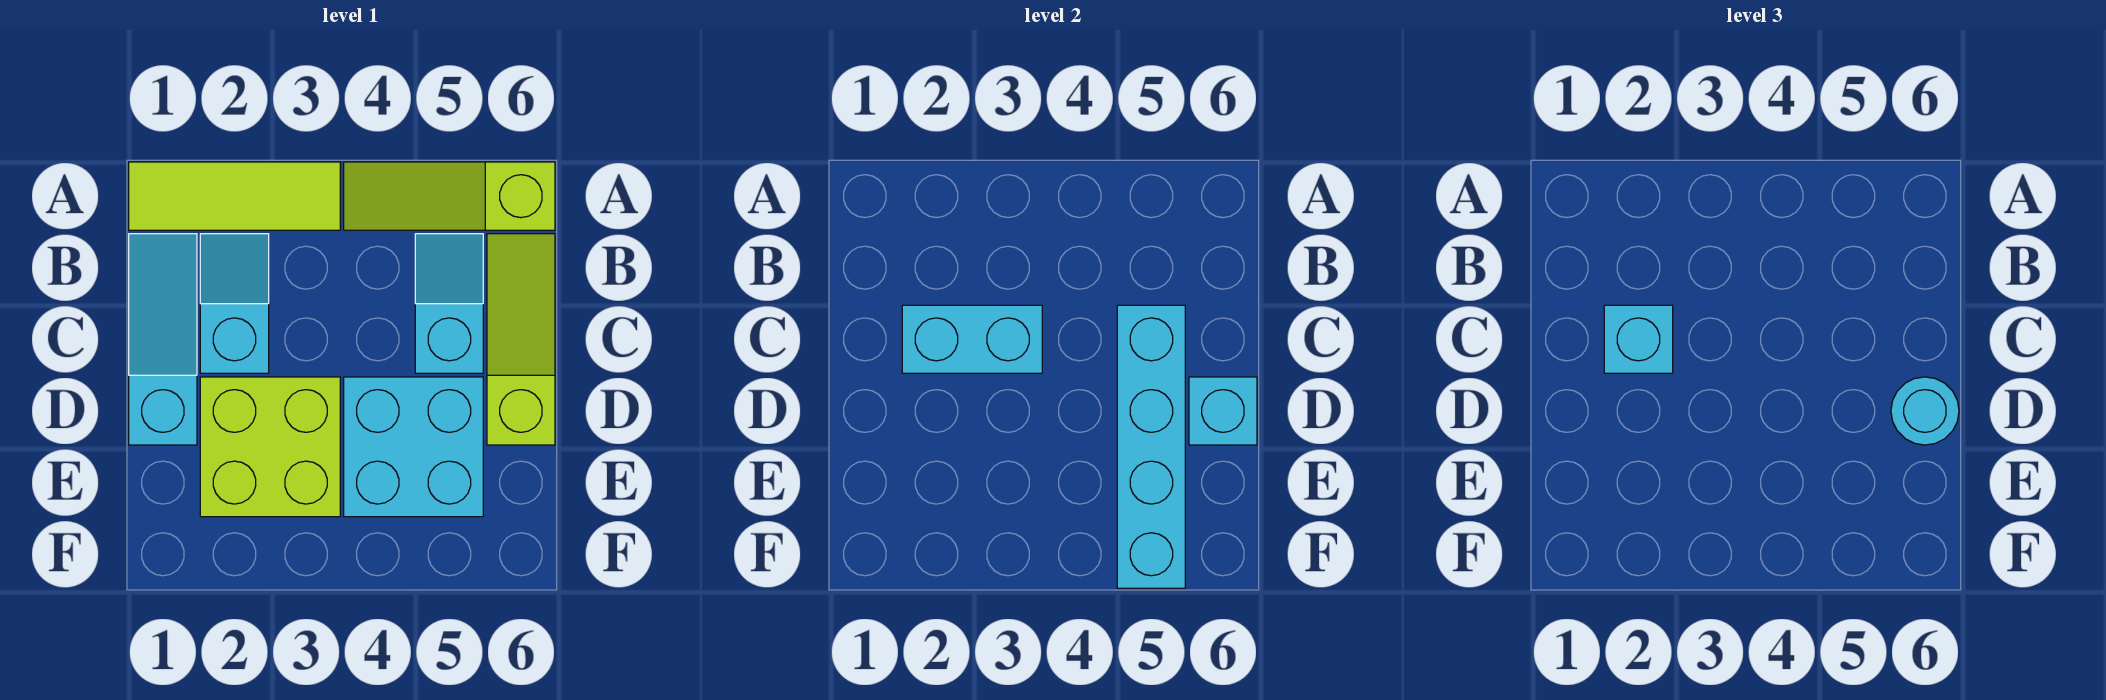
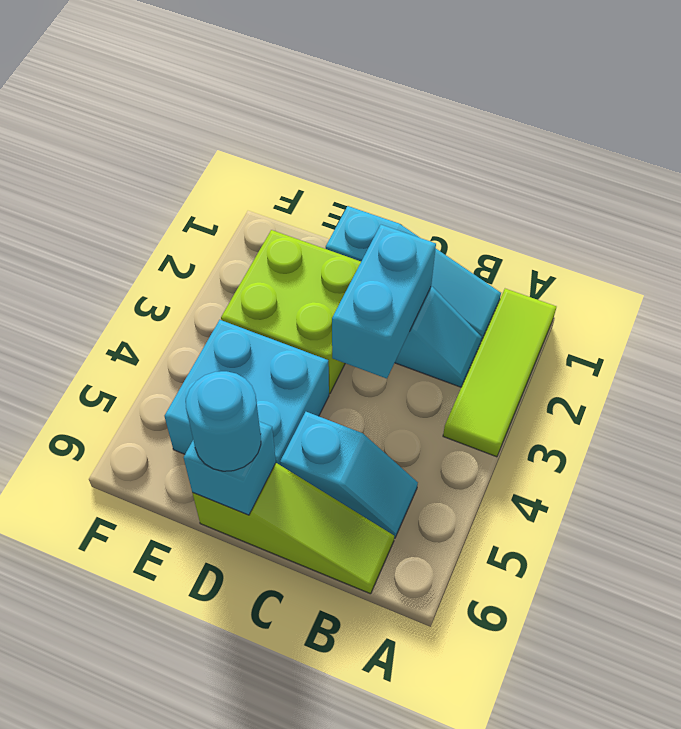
lime 1x3 slope [344,162,555,230] -> none
cyan 1x1 brick [1604,305,1673,373] -> none
cyan 1x4 brick [1117,305,1185,588] -> none

